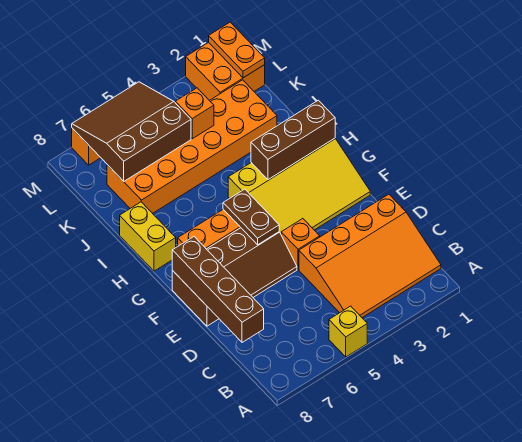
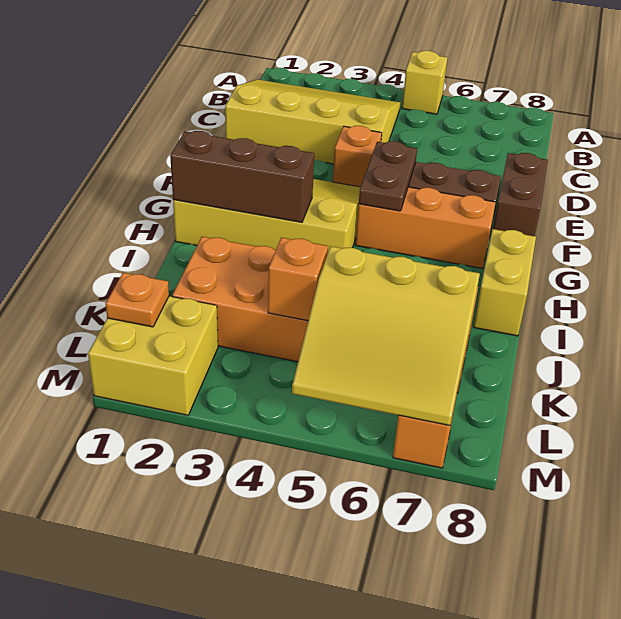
orange 3x4 slope [299,194,441,317] -> yellow 3x4 slope [225,80,400,164]
brown 1x4 brick [172,237,264,342] -> none
brown 3x3 slope [72,82,191,181] -> yellow 3x3 slope [292,246,480,425]
orange 2x2 brick [186,42,265,100] -> yellow 2x2 brick [88,296,218,415]
orange 1x2 plate [209,22,265,78] -> orange 1x1 plate [106,273,169,327]

